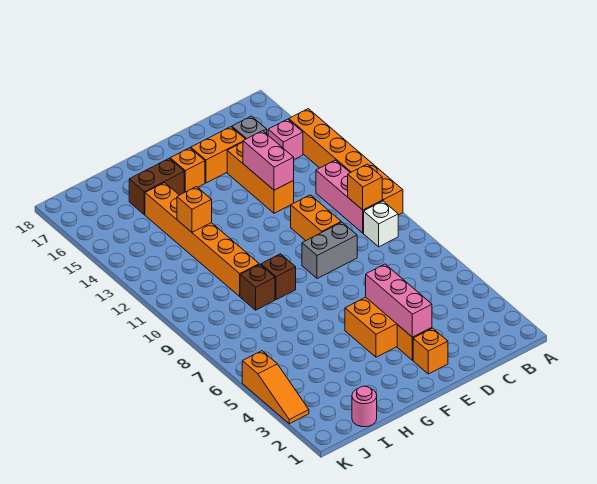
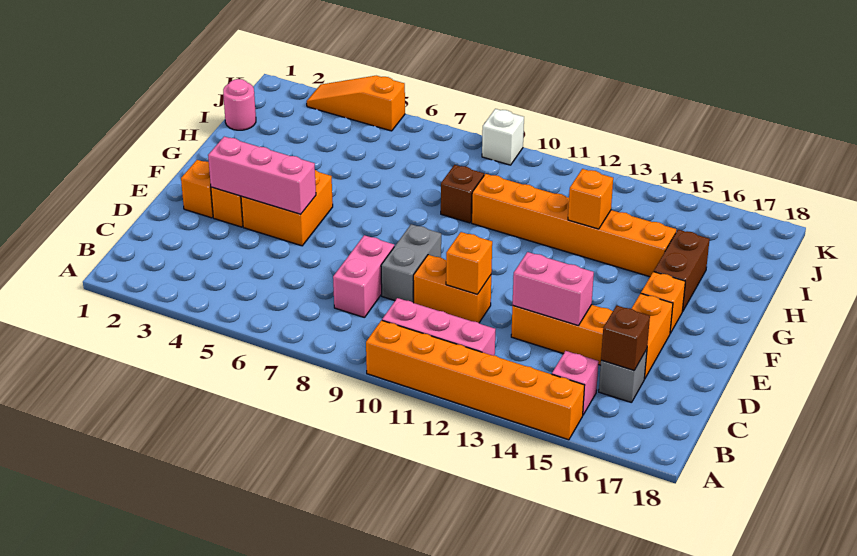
white 1x1 brick [364,201,398,247] -> white 1x1 brick moved to [482,109,524,165]
orange 1x1 brick [348,164,382,210] -> orange 1x1 brick moved to [446,232,492,294]
none -> pink 1x2 brick [333,235,394,318]
brown 1x1 brick [261,254,296,300] -> brown 1x1 brick moved to [601,305,650,370]

